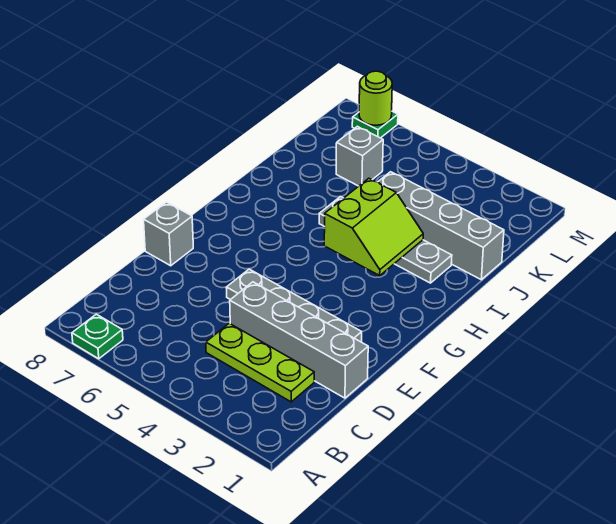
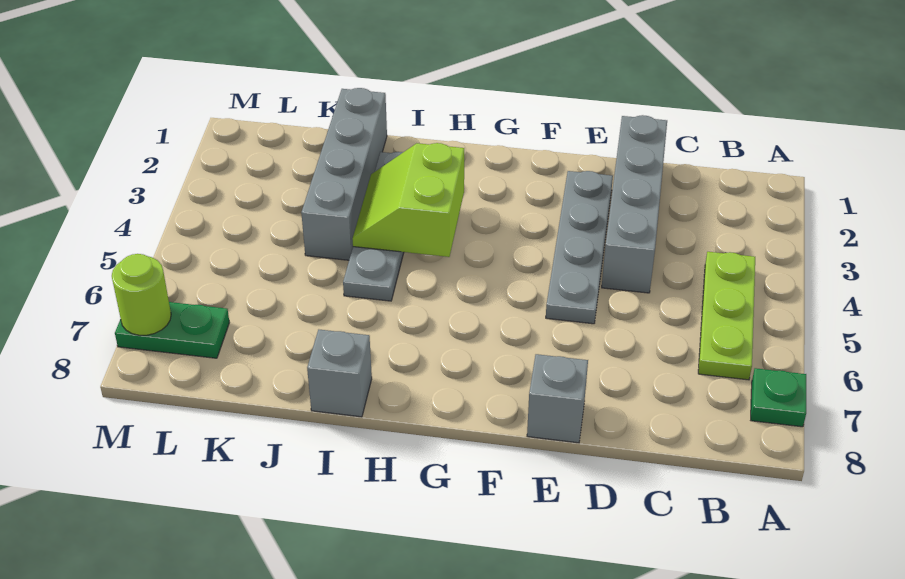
lime 1x3 plate [206,323,314,402] -> lime 1x3 plate moved to [698,252,755,380]
lime 2x2 slope [324,178,423,276] -> lime 2x2 slope turned to [353,143,464,257]
grey 1x1 brick [336,126,383,186] -> grey 1x1 brick moved to [307,330,372,417]
green 1x1 plate [352,111,398,138] -> green 1x2 plate [115,302,229,358]

